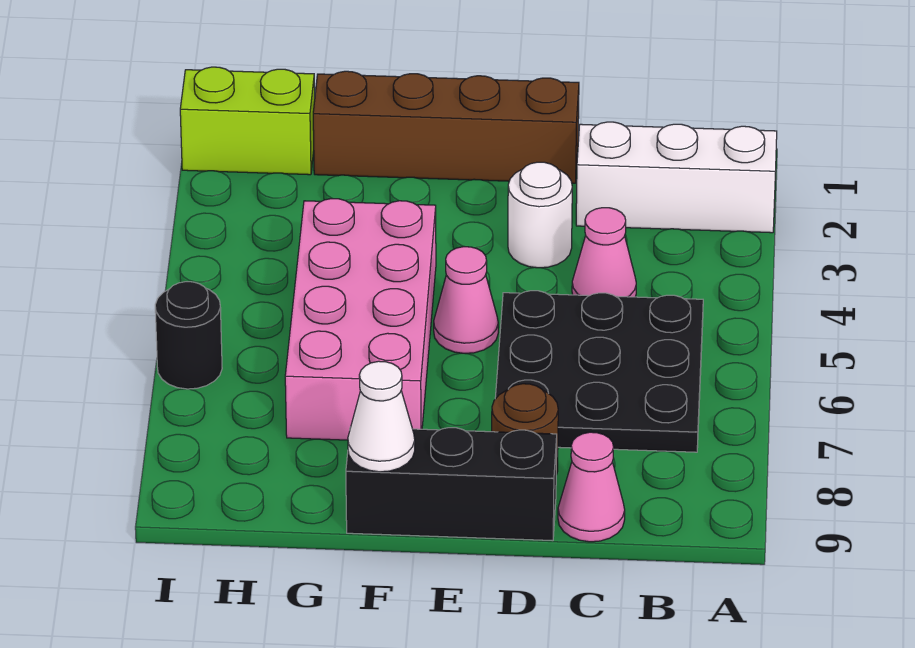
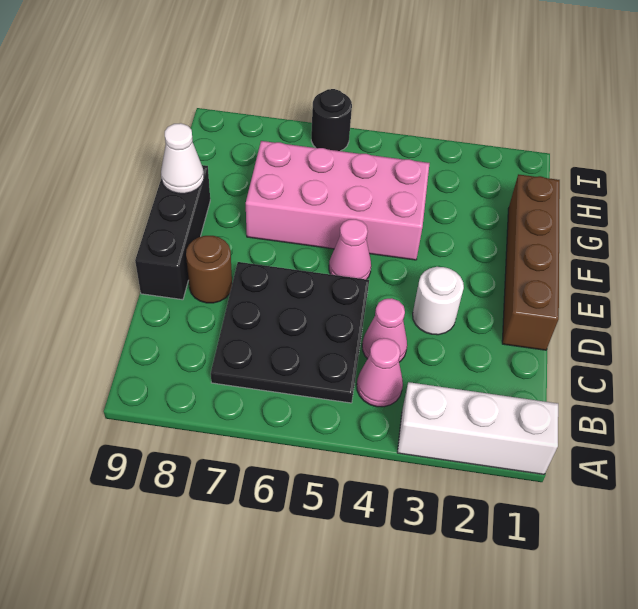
white 1x3 brick [576,122,777,233] -> white 1x3 brick turned to [397,382,558,474]
pink 1x1 cone [558,432,625,542] -> pink 1x1 cone moved to [357,338,403,407]
lime 1x2 brick [180,67,315,175] -> none

